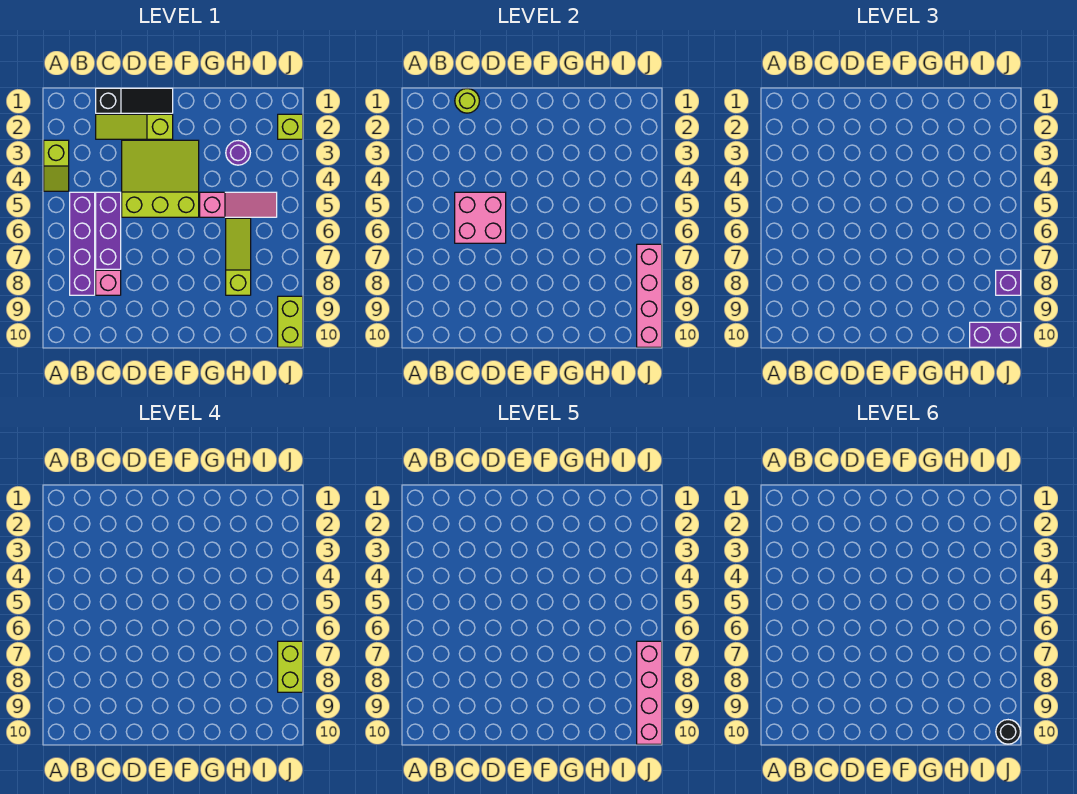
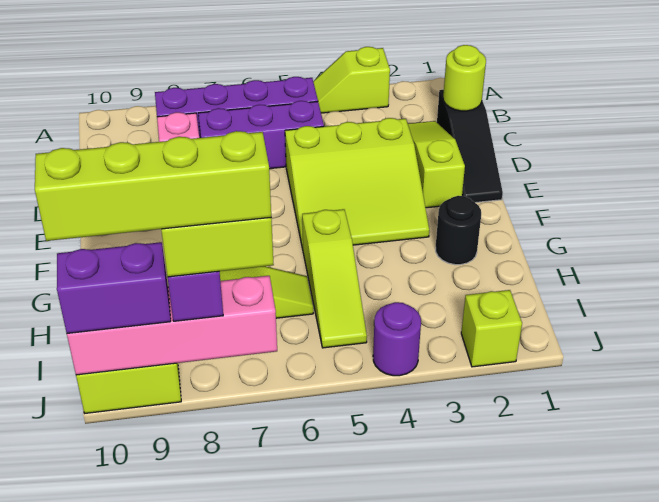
pink 2x2 brick [455,192,506,243] -> none
lime 3x3 slope [122,140,199,217] -> lime 3x3 slope turned to [285,118,429,249]
pink 1x3 slope [200,192,277,217] -> lime 1x3 slope [302,209,367,348]
purple 1x1 round brick [226,141,250,165] -> purple 1x1 round brick moved to [373,302,421,376]
purple 1x2 brick [970,322,1021,347] -> purple 1x2 brick turned to [57,242,171,333]
pink 1x4 brick [637,641,662,744] -> lime 1x4 brick [35,131,271,241]
black 1x1 round brick [996,720,1020,744] -> black 1x1 round brick moved to [435,196,481,265]

